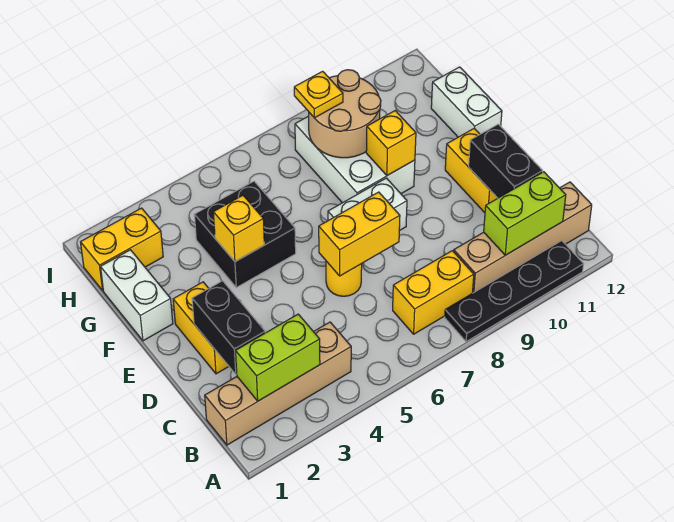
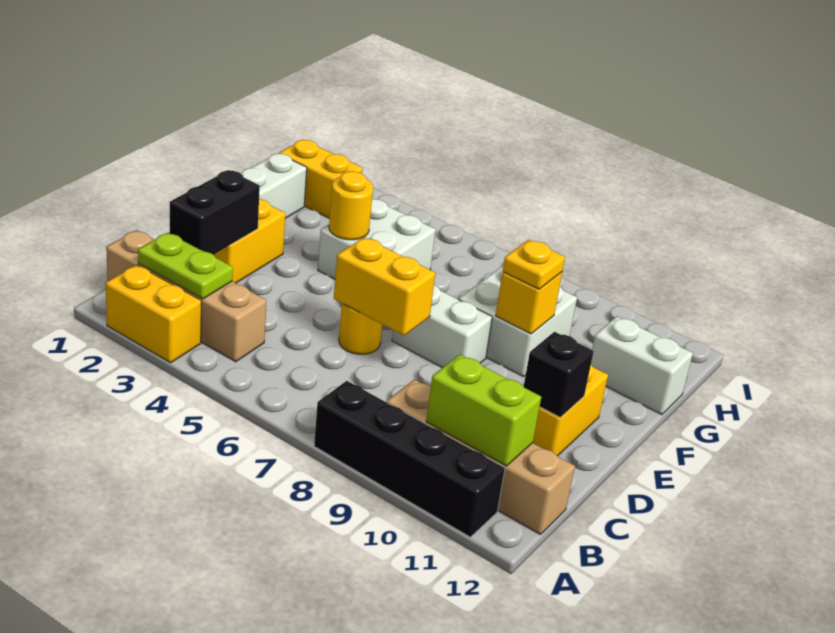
black 1x4 plate [445,241,584,342] -> black 1x4 brick [314,381,505,537]
lime 1x2 brick [236,314,320,401] -> lime 1x2 plate [138,233,233,299]
yellow 1x2 brick [393,251,474,334] -> yellow 1x2 brick moved to [106,265,201,363]
black 1x2 brick [469,124,543,198] -> black 1x1 brick [523,332,594,418]
black 2x2 brick [194,181,296,287] -> white 2x2 brick [318,199,436,279]
yellow 1x1 brick [213,195,264,262] -> yellow 1x1 round brick [329,171,373,240]
white 2x3 brick [295,116,415,203] -> white 2x2 brick [459,266,577,377]
white 1x2 brick [431,67,502,137] -> white 1x2 brick turned to [591,316,693,415]
tan 2x2 round brick [309,70,381,158] -> none
yellow 1x1 plate [294,71,343,118] -> yellow 1x1 plate moved to [503,240,565,289]

